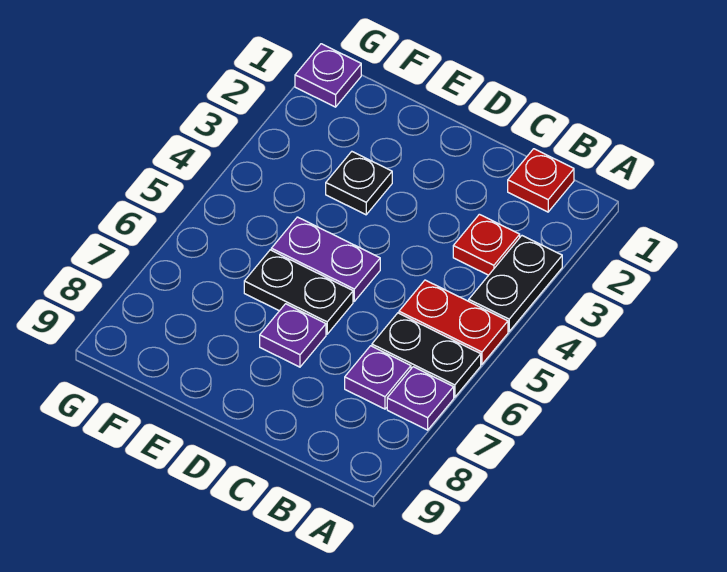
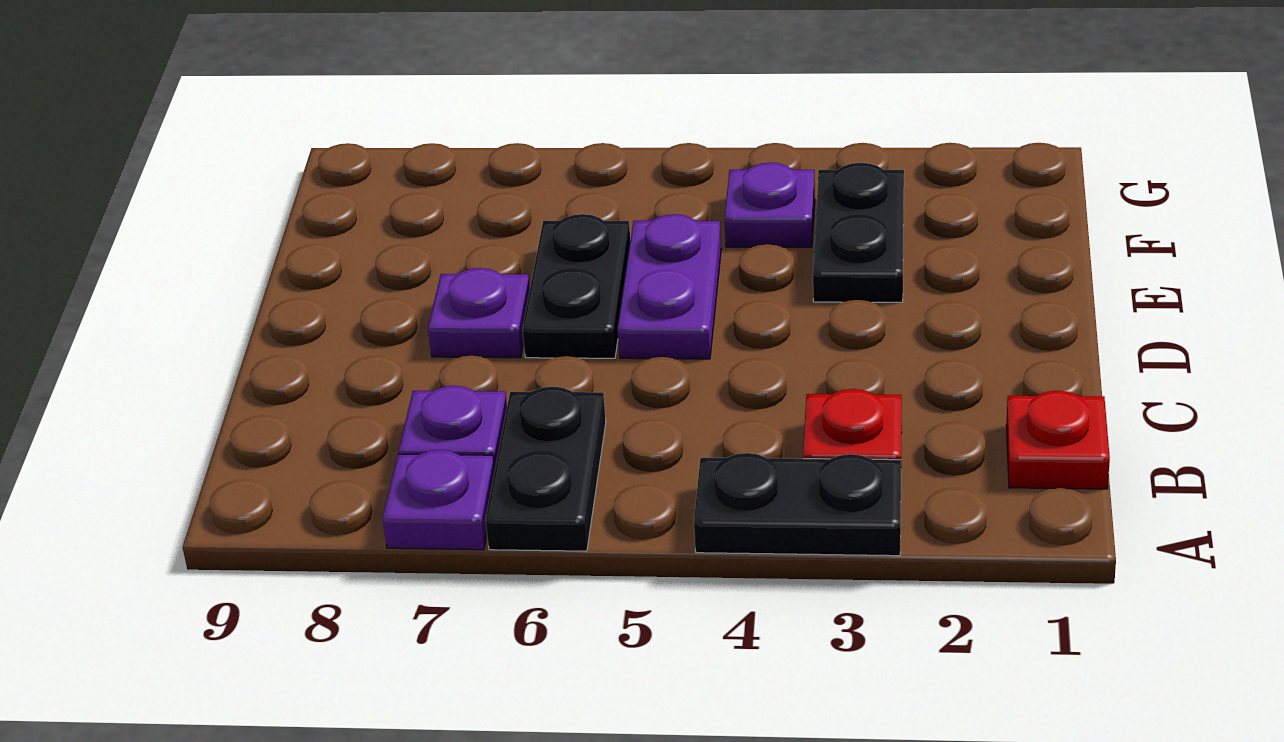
red 1x2 plate [399,280,508,364] -> none
black 1x1 plate [326,152,392,215] -> black 1x2 plate [813,163,904,302]
purple 1x1 plate [295,44,361,107] -> purple 1x1 plate moved to [725,163,815,247]

